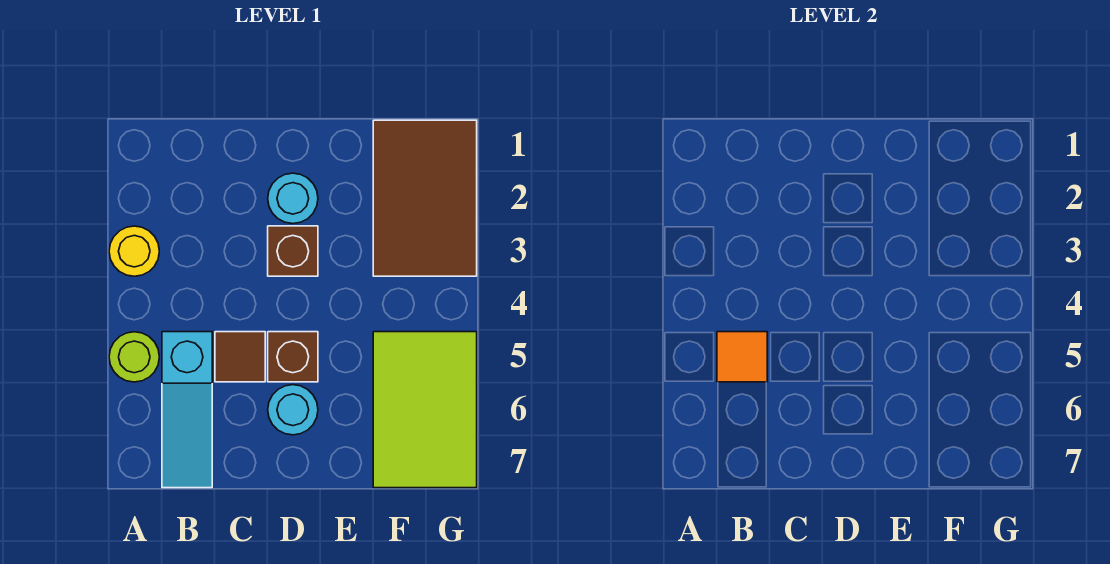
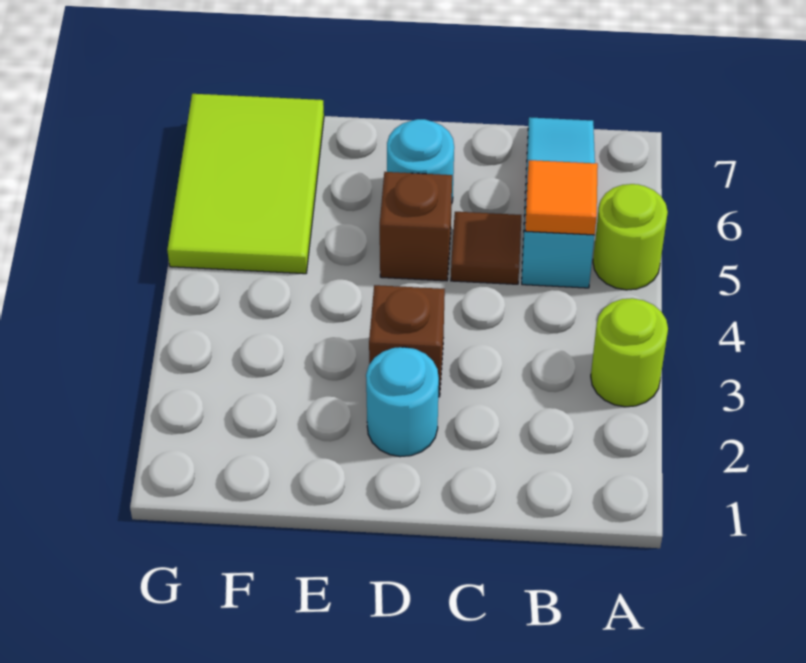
yellow 1x1 round brick [109,226,159,276] -> lime 1x1 round brick [591,298,668,407]
brown 2x3 tile [373,120,477,276] -> none

